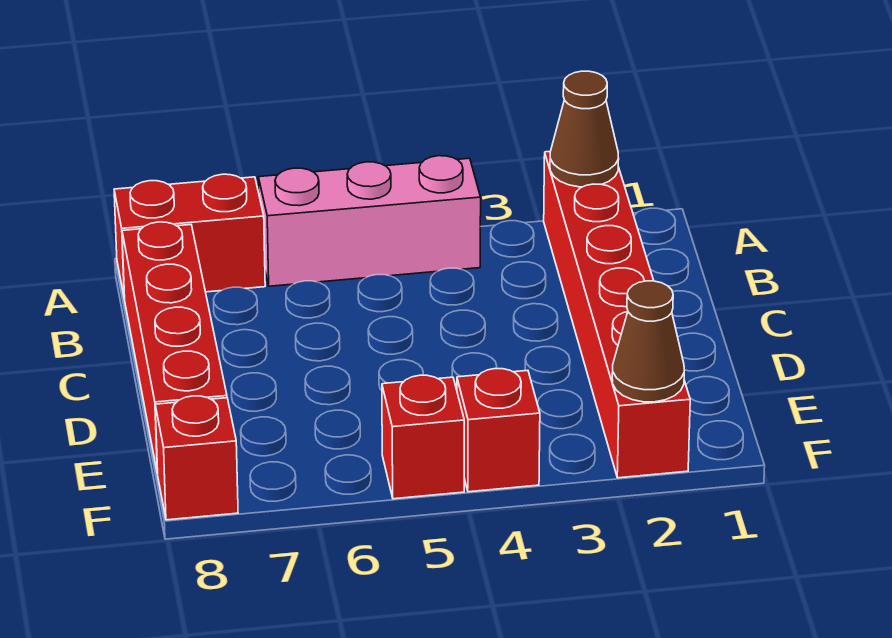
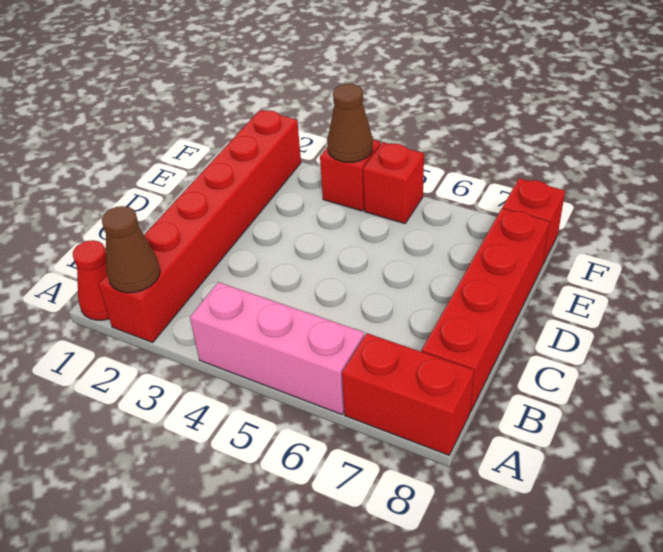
none -> red 1x1 cone [73,240,109,320]
brown 1x1 cone [612,281,684,402] -> brown 1x1 cone moved to [327,84,373,162]

